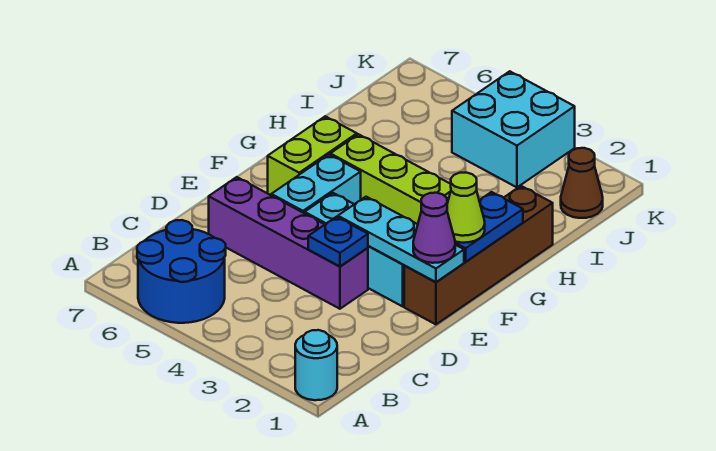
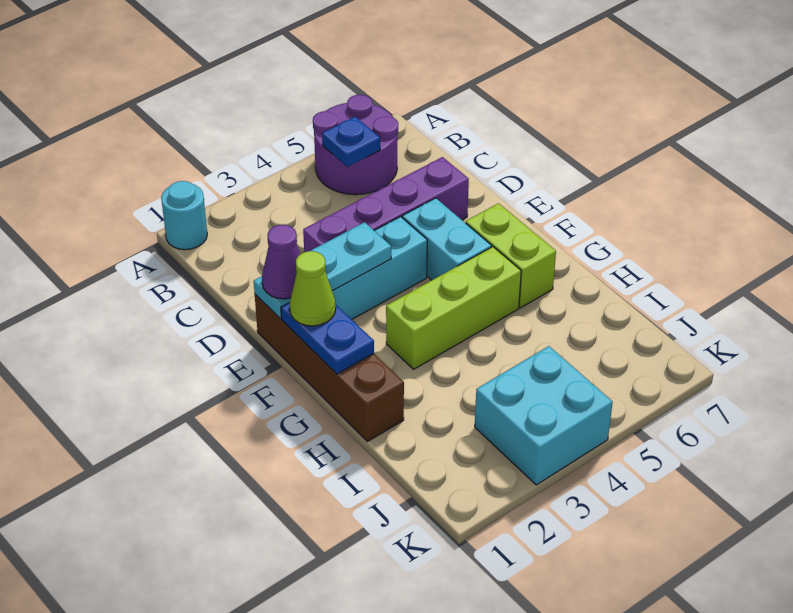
blue 2x2 round brick [137,220,226,323] -> purple 2x2 round brick [313,95,398,195]
blue 1x1 plate [308,217,368,267] -> blue 1x1 plate moved to [322,117,380,167]
brown 1x1 cone [561,148,603,218] -> none

